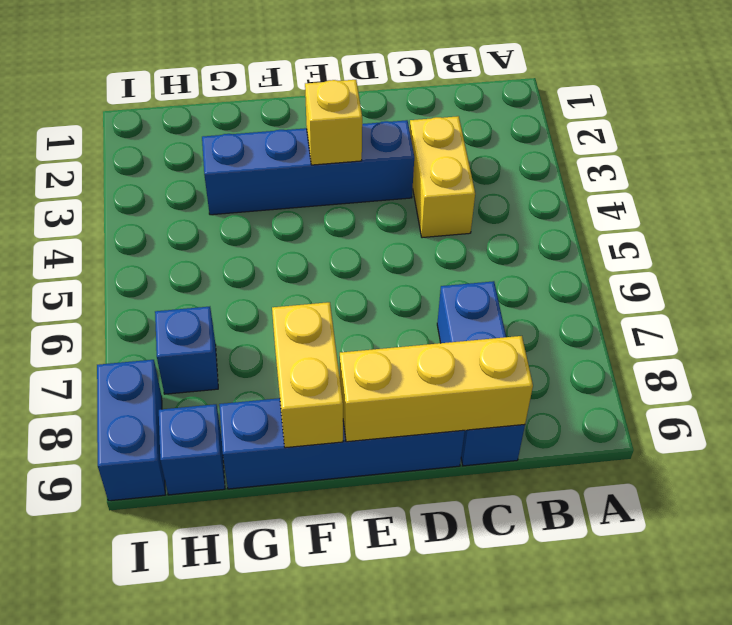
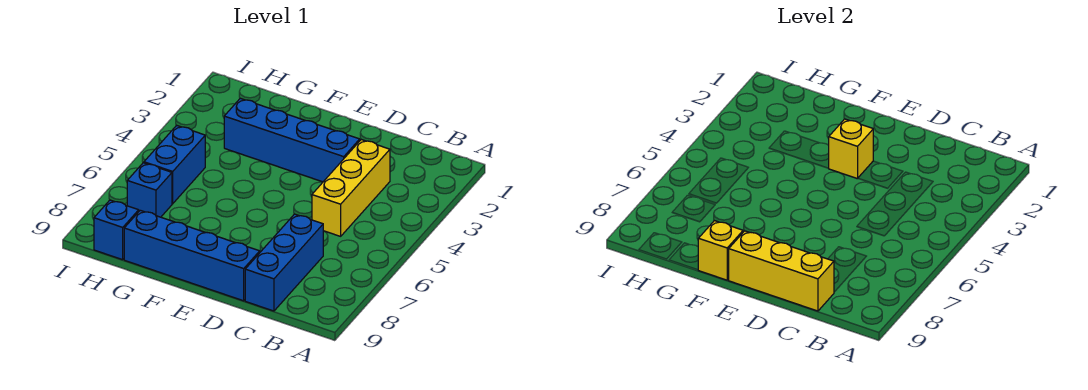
yellow 1x2 brick [410,116,475,238] -> yellow 1x3 brick [312,140,390,236]
yellow 1x2 brick [272,302,343,448] -> yellow 1x1 brick [698,221,743,280]
blue 1x2 brick [97,360,165,501] -> blue 1x2 brick moved to [144,125,205,204]

